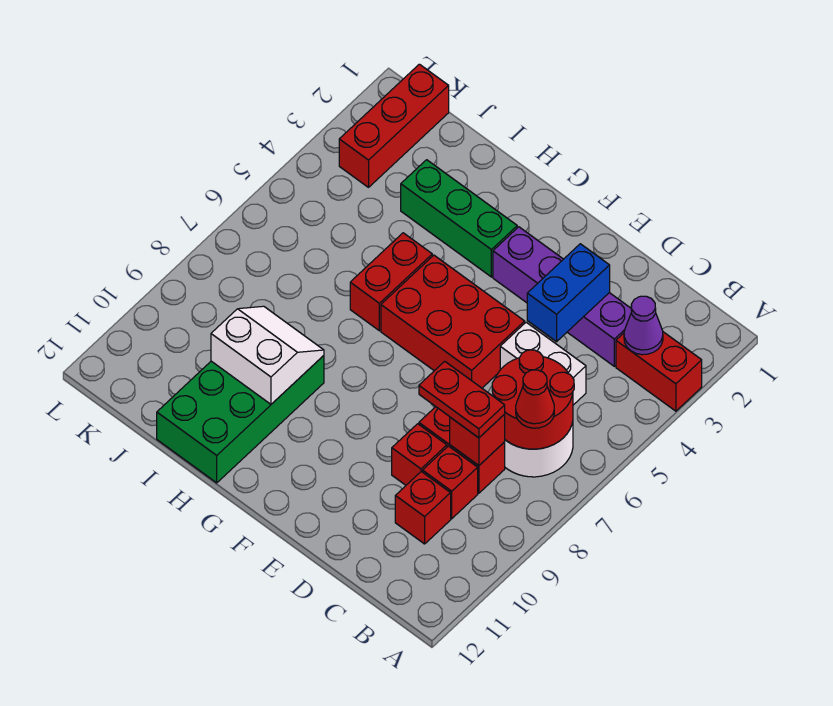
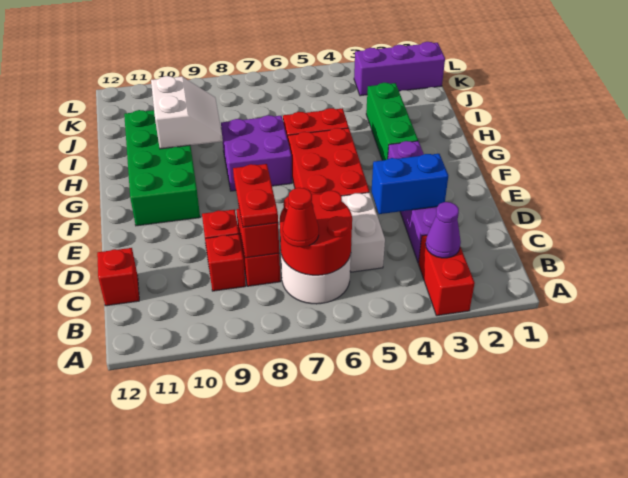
red 1x1 brick [395,471,451,544] -> red 1x1 brick moved to [97,248,139,306]
none -> purple 2x2 brick [221,115,292,191]
green 2x4 brick [157,356,324,483] -> green 2x4 brick turned to [124,110,200,226]
red 1x3 brick [339,64,449,187] -> purple 1x3 brick [354,42,445,96]

